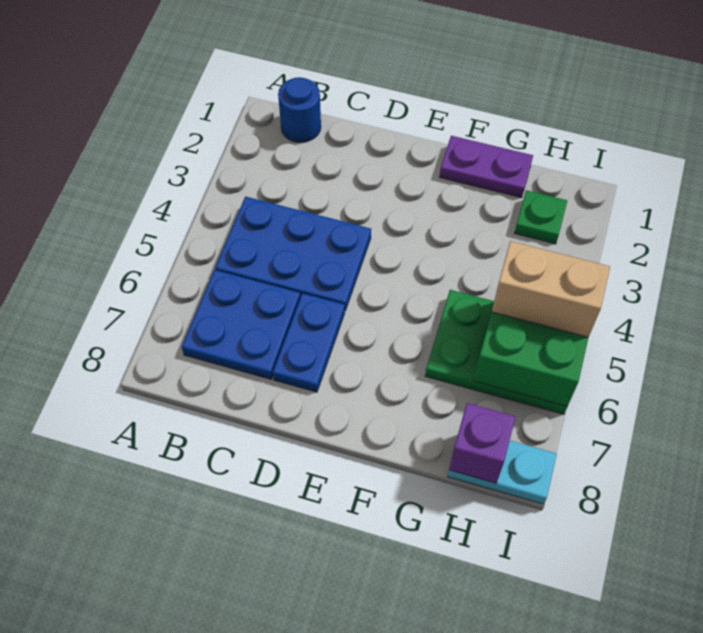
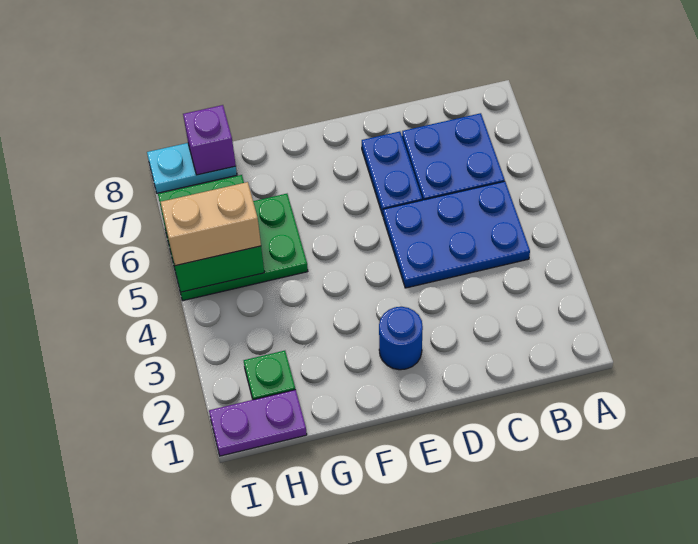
blue 1x1 round brick [278,77,321,143] -> blue 1x1 round brick moved to [379,307,423,370]
purple 1x2 plate [440,136,533,198] -> purple 1x2 plate moved to [209,390,307,456]

